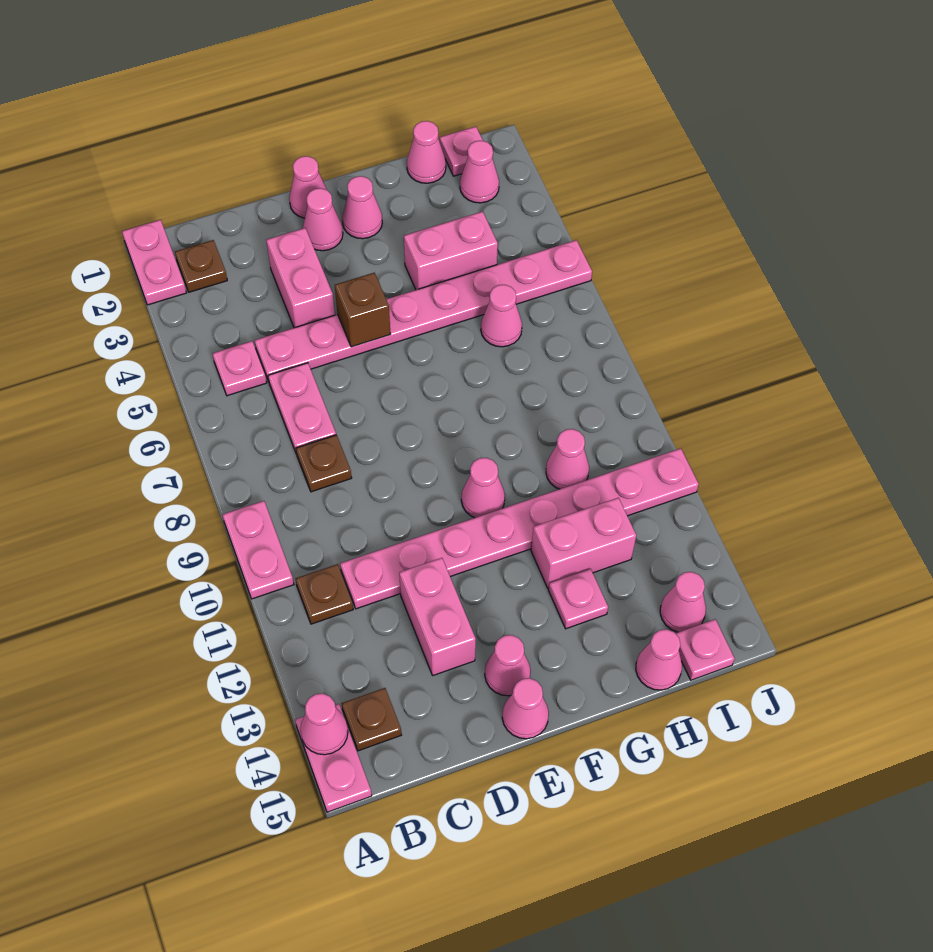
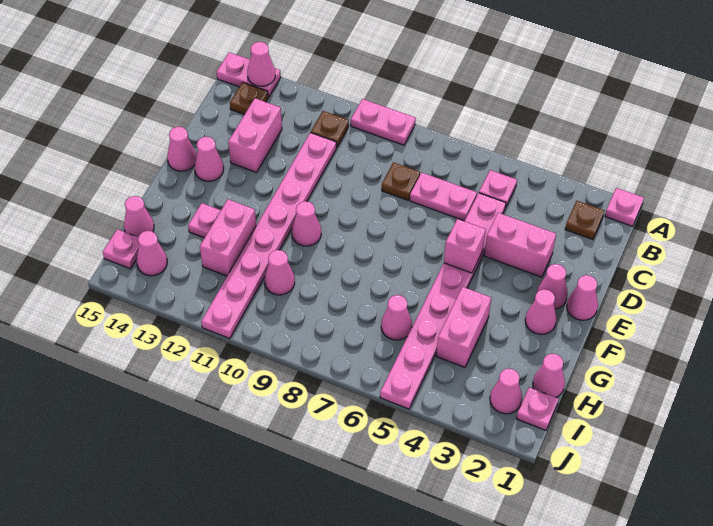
pink 1x2 plate [122,220,186,305] -> pink 1x1 plate [605,188,644,226]
pink 1x2 brick [399,558,476,675] -> pink 1x2 brick turned to [228,98,282,172]
brown 1x1 brick [335,273,390,347] -> pink 1x1 brick [444,219,486,273]

